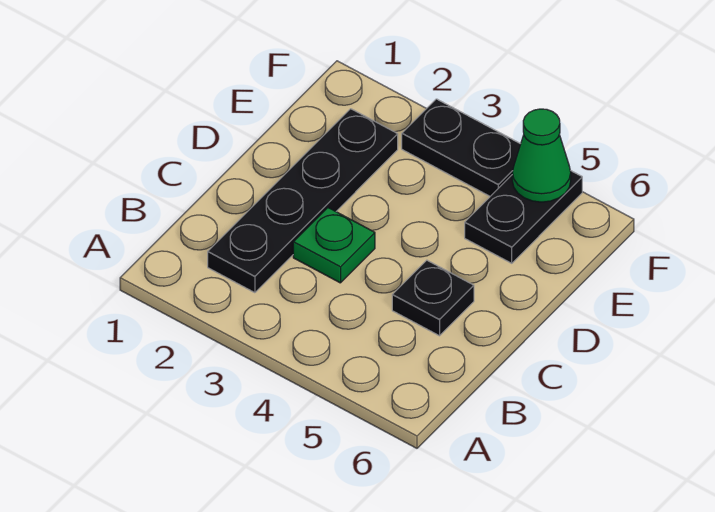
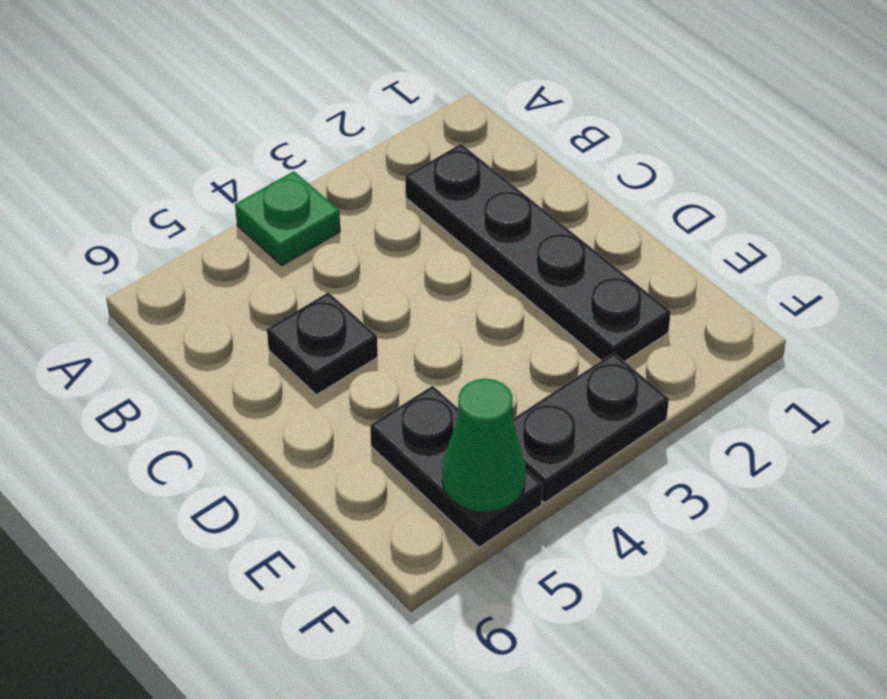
green 1x1 plate [293,208,375,283] -> green 1x1 plate moved to [235,171,340,266]

